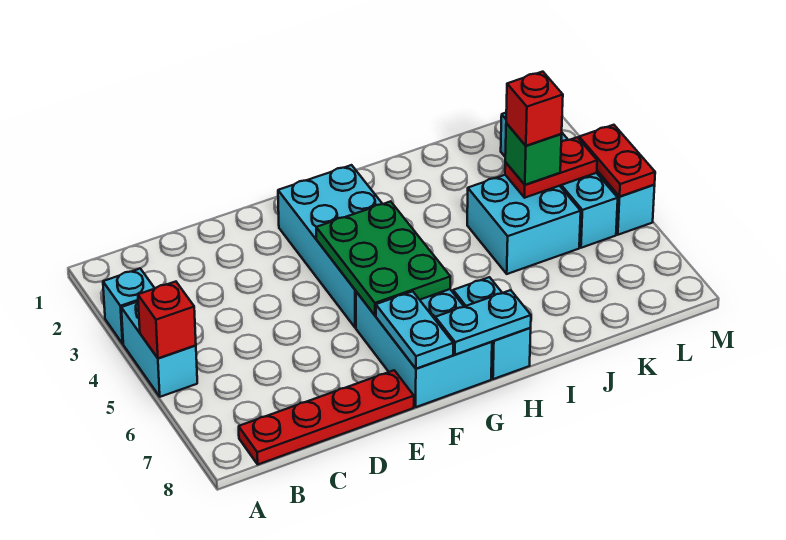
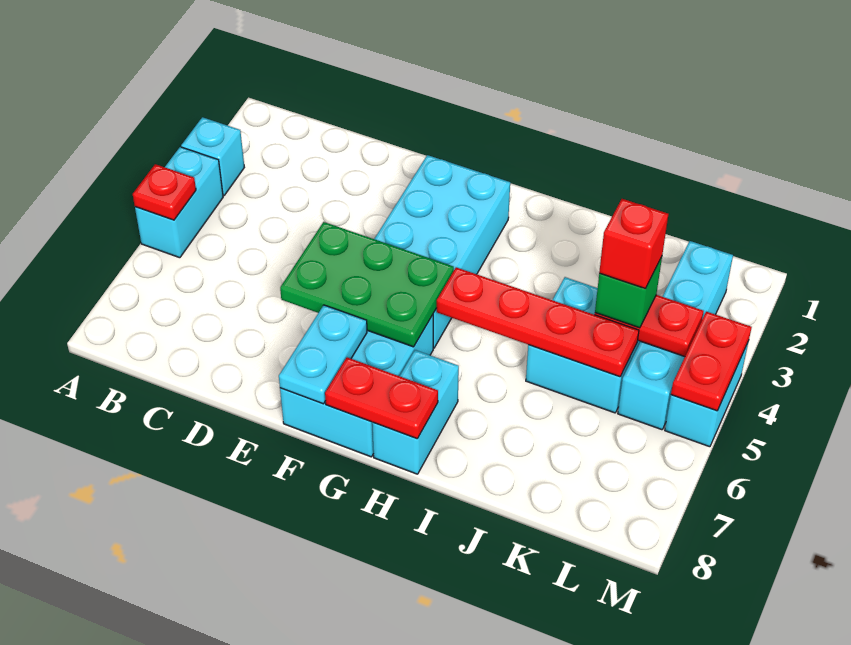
red 1x1 brick [138,282,196,358] -> red 1x1 plate [133,164,196,220]
red 1x4 plate [239,370,414,464] -> red 1x4 plate moved to [436,267,639,377]
green 2x3 plate [316,201,450,315] -> green 2x3 plate turned to [280,222,454,347]
cyan 1x2 plate [435,290,531,355] -> red 1x2 plate [325,357,438,439]

